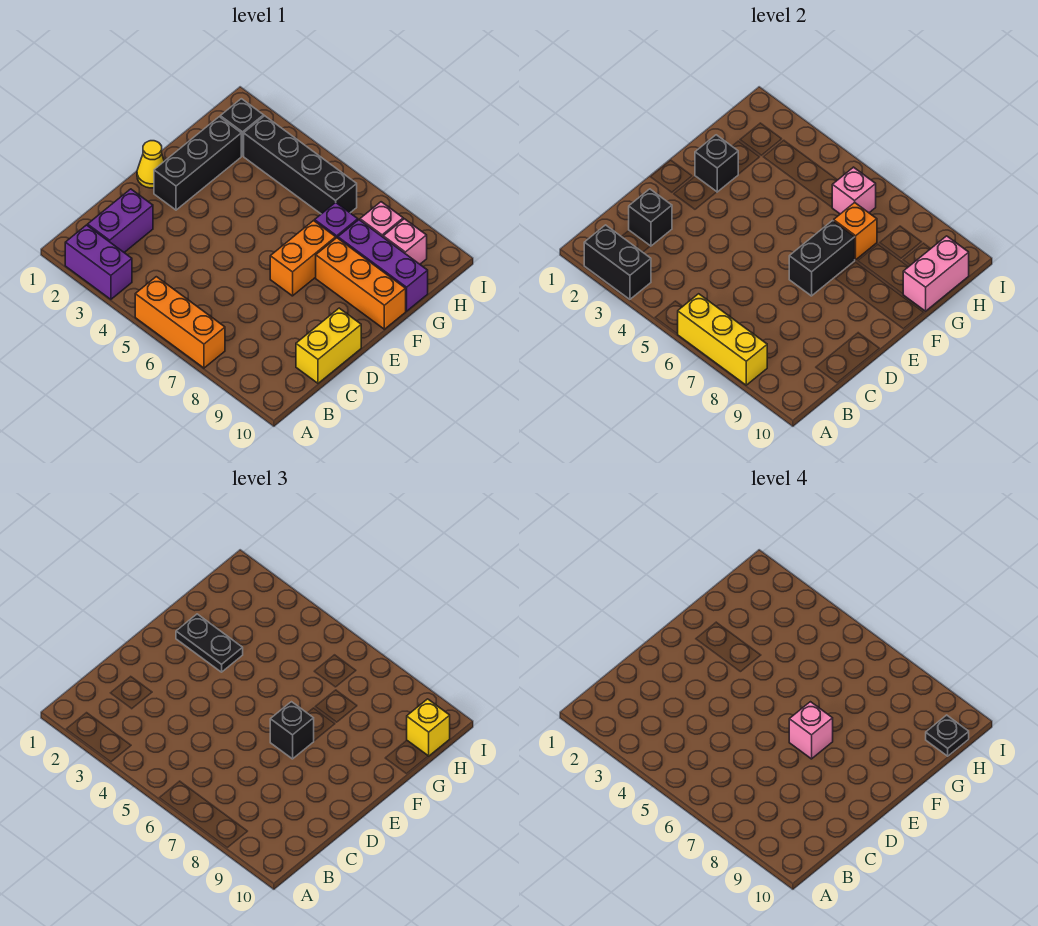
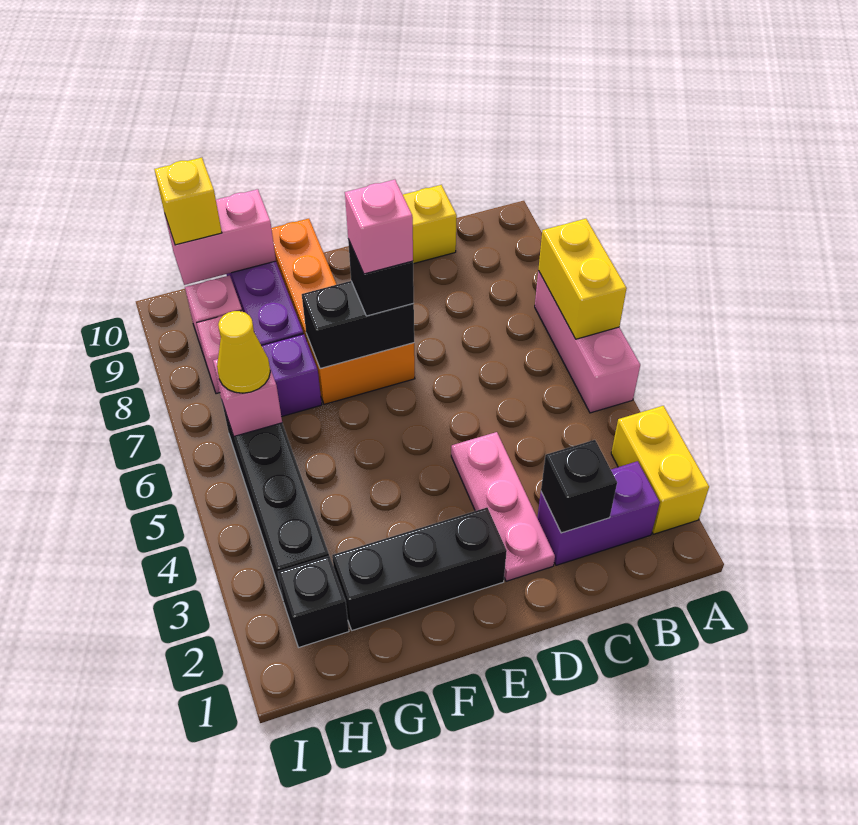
purple 1x2 brick [65,225,132,299] -> yellow 1x2 brick [611,406,709,534]
black 1x2 brick [584,225,651,299] -> none
orange 1x3 brick [135,277,225,368] -> pink 1x3 brick [535,271,640,413]
yellow 1x3 brick [678,294,767,385] -> yellow 1x2 brick [538,219,627,339]
none -> pink 1x3 plate [451,432,555,581]
yellow 1x1 cone [137,141,164,188] -> yellow 1x1 cone moved to [217,311,270,393]
black 1x1 brick [695,135,738,192] -> none
black 1x2 plate [176,614,243,672] -> none
orange 1x1 brick [834,203,877,260] -> none
black 1x1 plate [926,715,969,756] -> none

